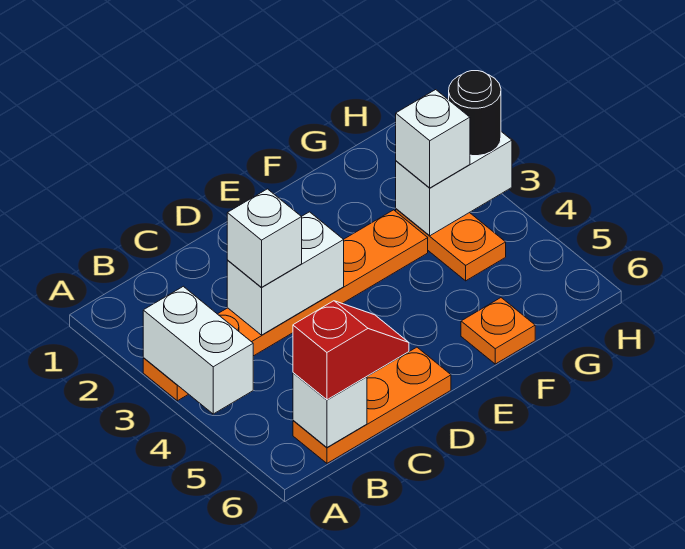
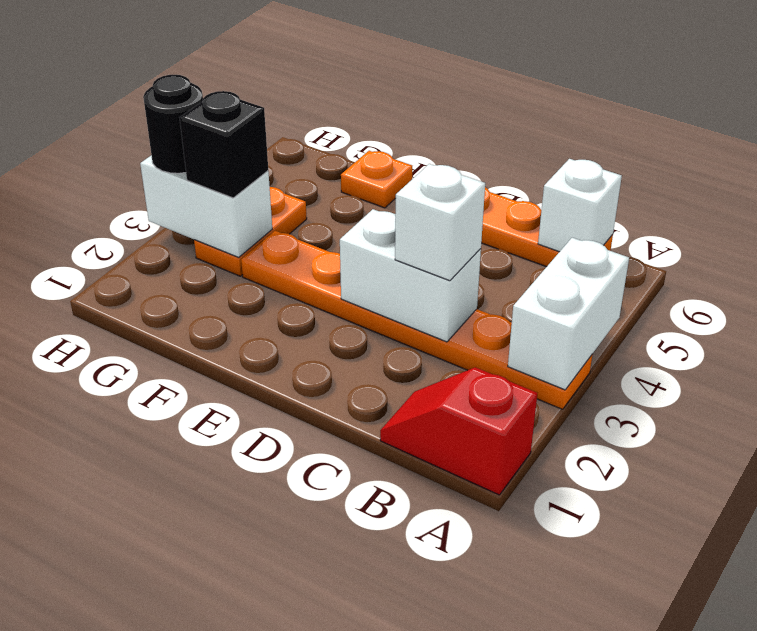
red 1x2 slope [293,301,409,400] -> red 1x2 slope moved to [380,367,537,495]
white 1x1 brick [396,90,470,188] -> black 1x1 brick [180,91,268,198]

